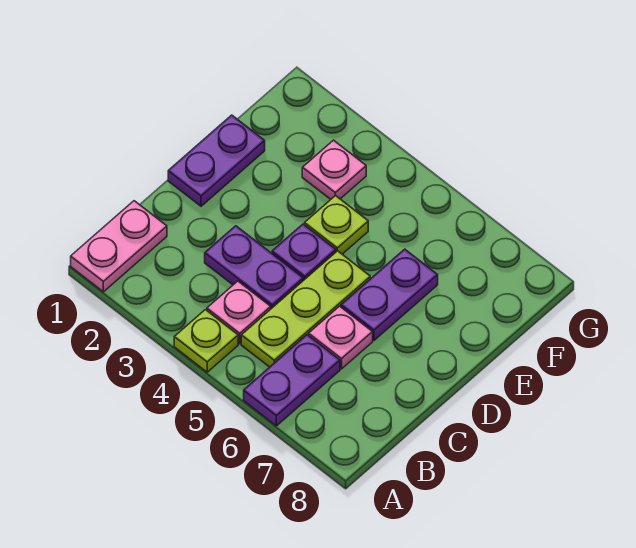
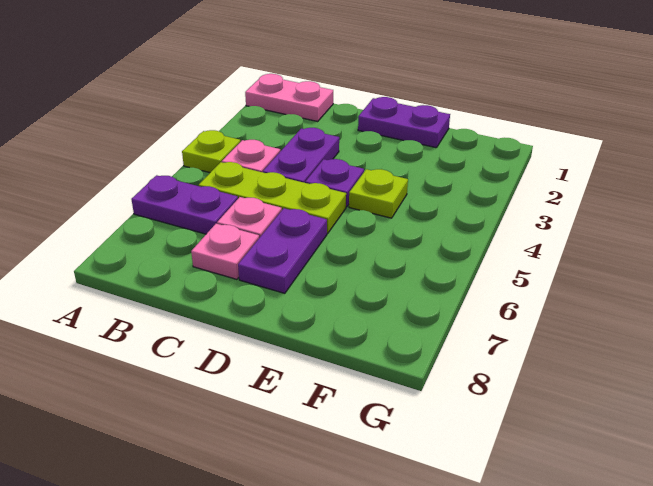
purple 1x2 plate [341,249,438,340] -> purple 1x2 plate turned to [238,208,327,293]
pink 1x1 plate [302,140,366,199] -> pink 1x1 plate moved to [191,224,259,279]

